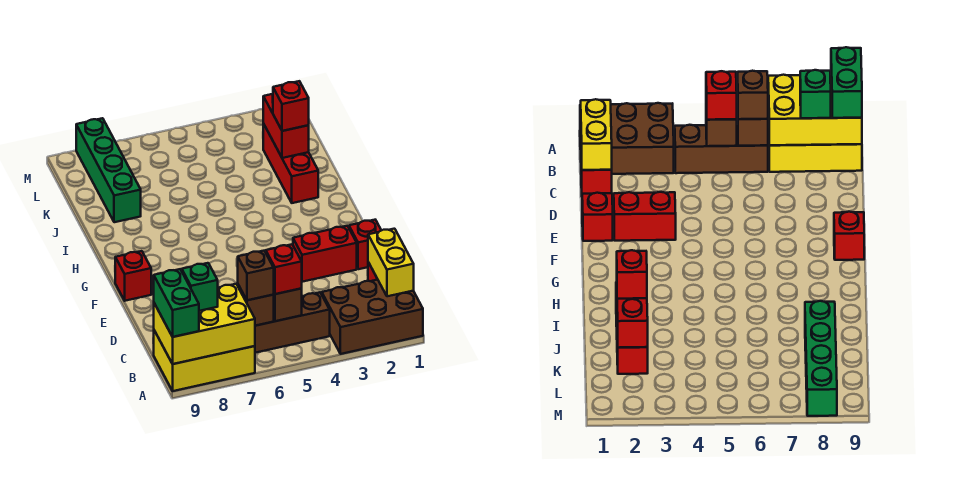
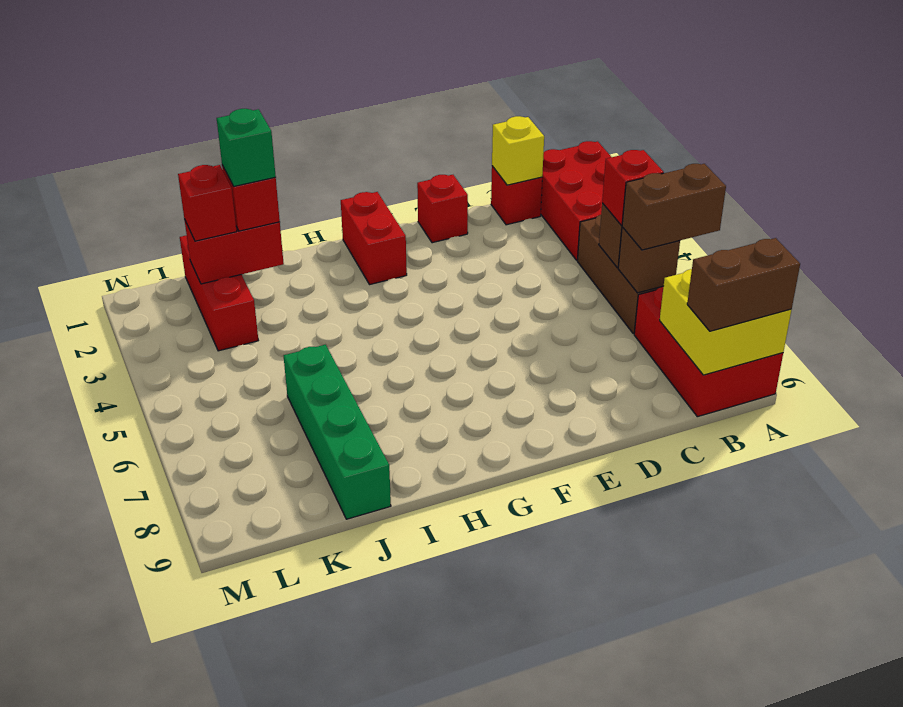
brown 2x3 brick [322,280,423,354] -> red 2x3 brick [541,141,611,260]
yellow 2x3 brick [153,331,255,391] -> red 2x3 brick [634,287,783,417]
yellow 2x3 brick [154,284,255,364] -> yellow 2x2 brick [660,269,791,375]
green 1x2 brick [154,269,199,337] -> brown 1x2 brick [687,238,800,331]
yellow 1x2 brick [368,229,414,296] -> yellow 1x1 brick [492,116,544,185]
brown 1x1 brick [238,251,274,300] -> brown 1x2 brick [622,164,726,250]
green 1x1 brick [182,263,218,311] -> green 1x1 brick moved to [217,109,276,186]
red 1x2 brick [293,226,357,282] -> red 1x2 brick moved to [341,192,407,285]
red 1x1 brick [115,251,151,301] -> red 1x1 brick moved to [178,165,237,241]
red 1x3 brick [263,124,318,203] -> red 1x3 brick turned to [180,235,258,351]
green 1x4 brick [76,118,141,222] -> green 1x4 brick turned to [284,345,391,519]

